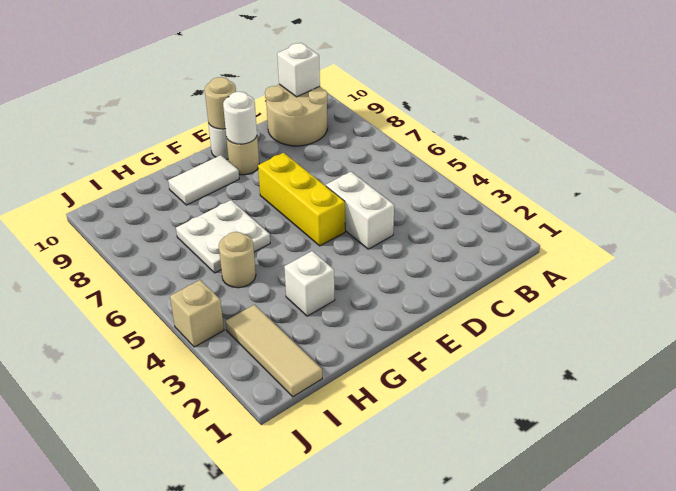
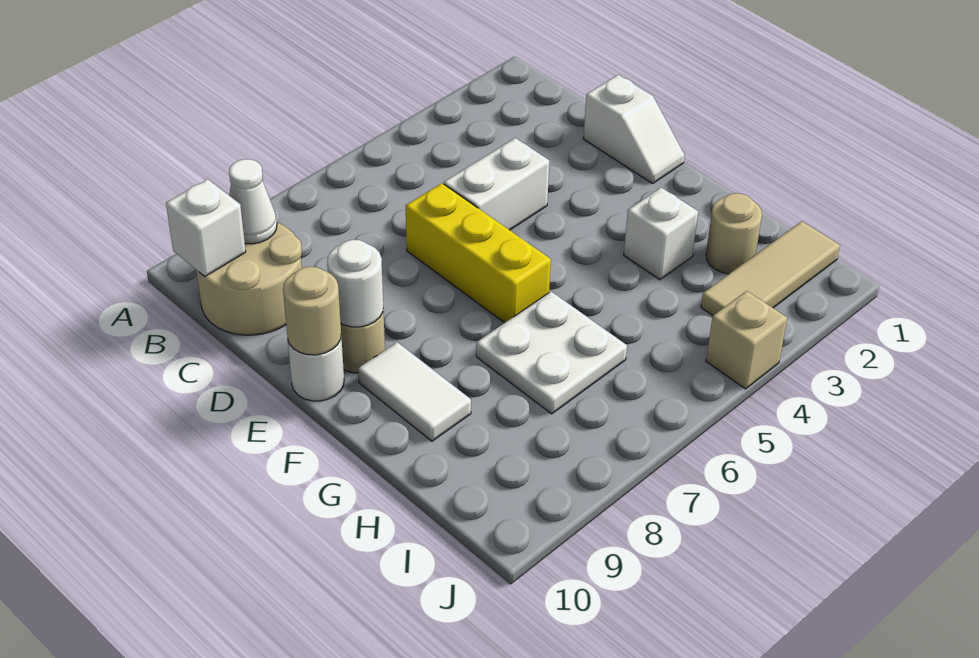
none -> white 1x1 cone [229,159,277,244]
none -> white 1x2 slope [584,75,685,183]
yellow 1x3 brick [258,153,345,246] -> yellow 1x3 brick turned to [406,183,551,323]
tan 1x1 round brick [219,232,256,288] -> tan 1x1 round brick moved to [706,193,762,274]

